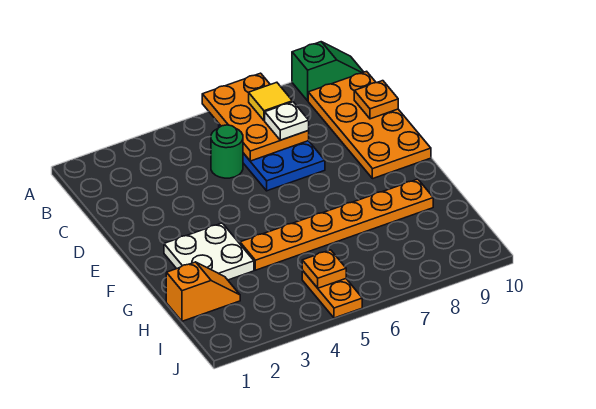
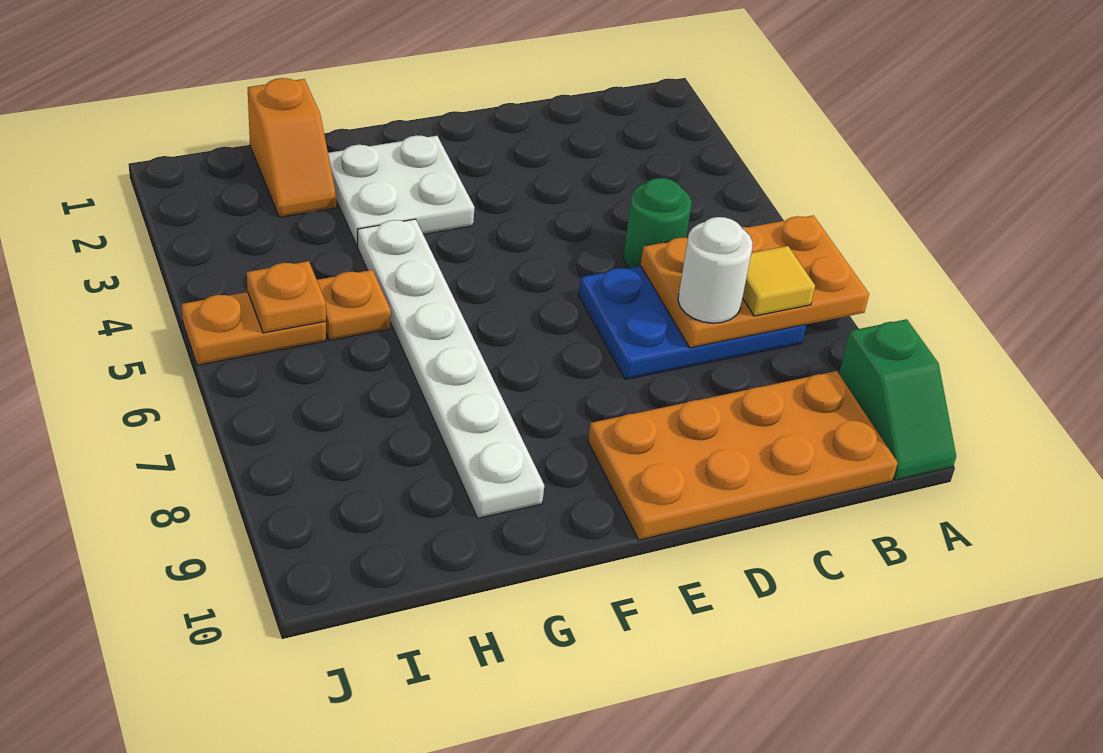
white 1x1 plate [265,102,309,140] -> white 1x1 round brick [678,217,753,323]
orange 1x1 plate [354,81,398,119] -> orange 1x1 plate moved to [317,270,391,340]
orange 1x6 plate [240,179,433,270] -> white 1x6 plate [358,219,544,518]

